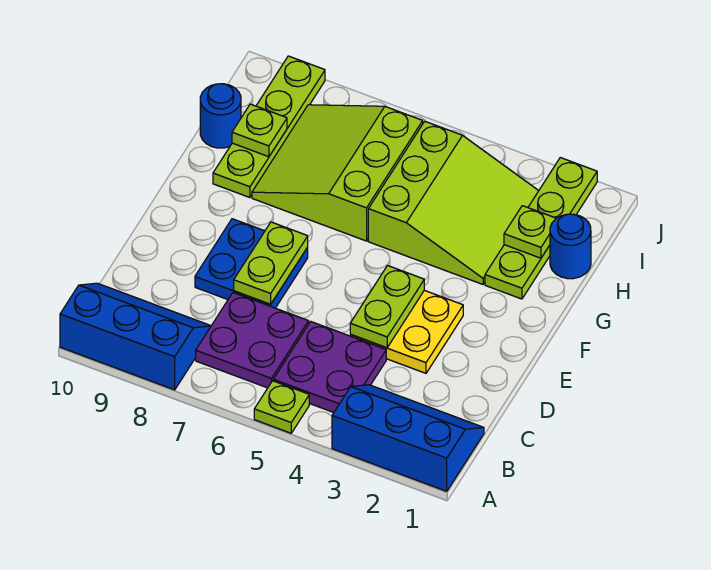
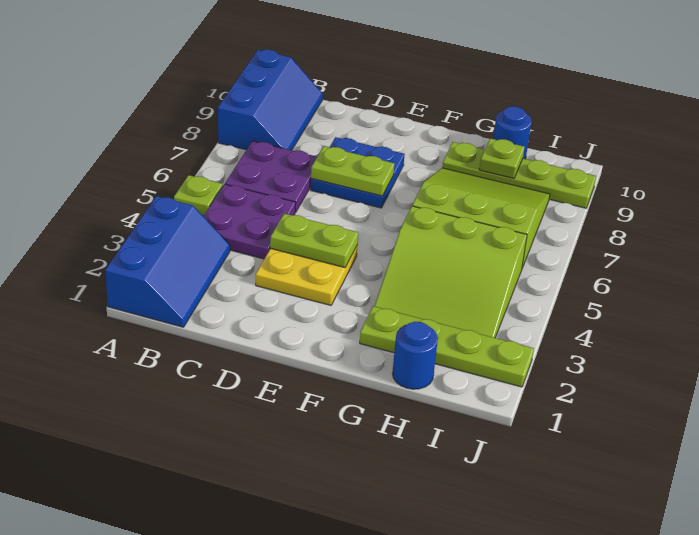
lime 1x1 plate [504,206,556,258] -> none

